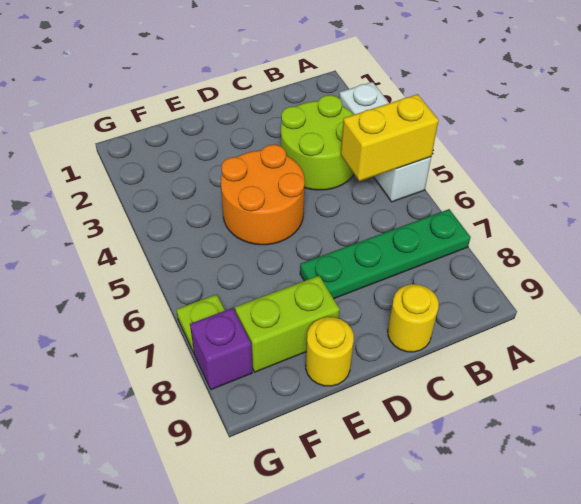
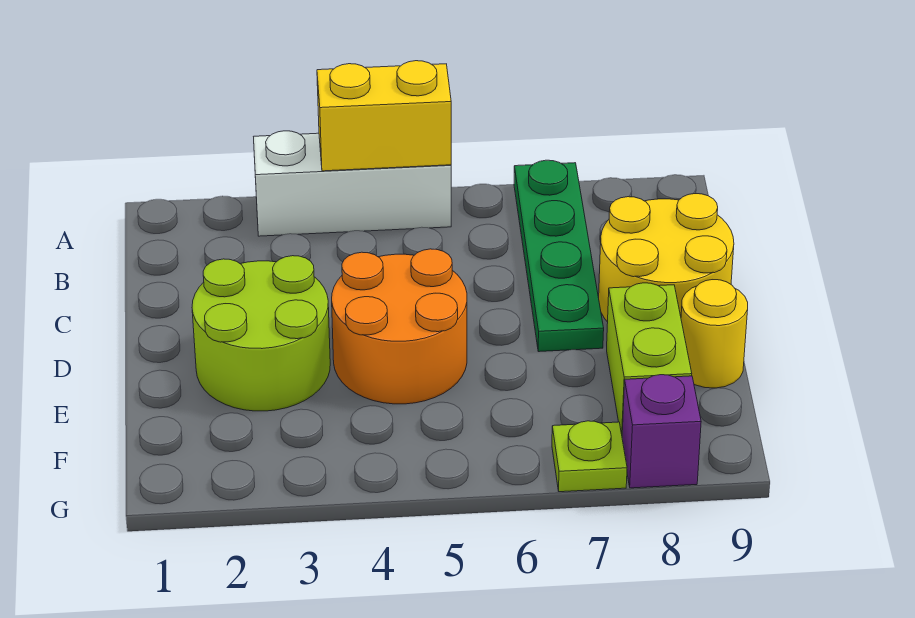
yellow 1x2 brick [341,94,439,181] -> yellow 1x2 brick turned to [317,61,451,171]
lime 2x2 round brick [281,95,354,190] -> lime 2x2 round brick moved to [192,256,330,411]
yellow 1x1 round brick [388,284,439,352] -> yellow 2x2 round brick [599,194,734,322]

